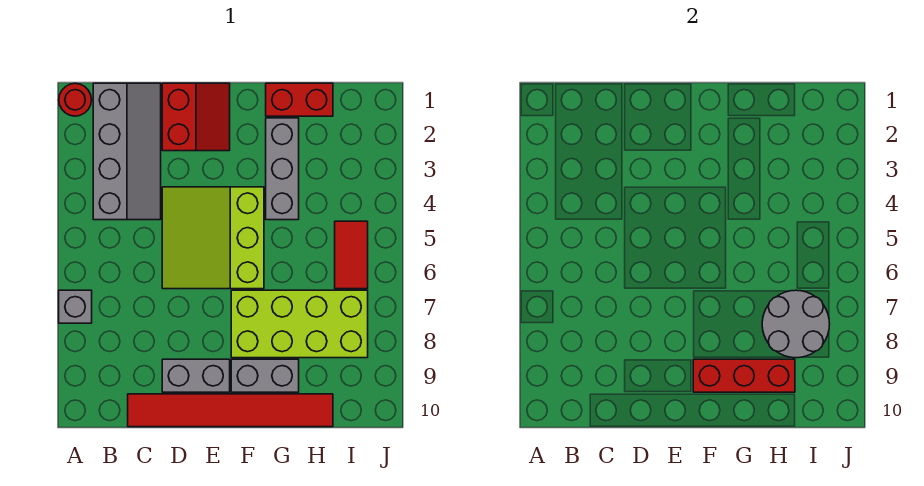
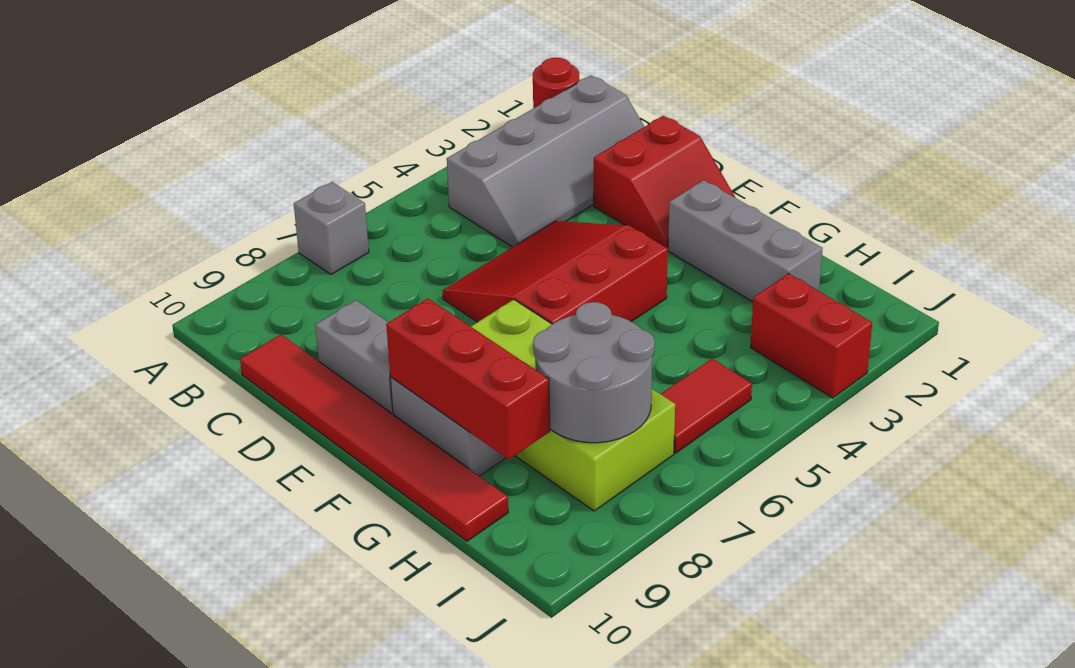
lime 3x3 slope [162,187,264,289] -> red 3x3 slope [443,221,668,324]
red 1x2 brick [266,83,333,116] -> red 1x2 brick moved to [750,274,872,398]
grey 1x3 brick [266,118,299,220] -> grey 1x3 brick turned to [668,180,823,302]

